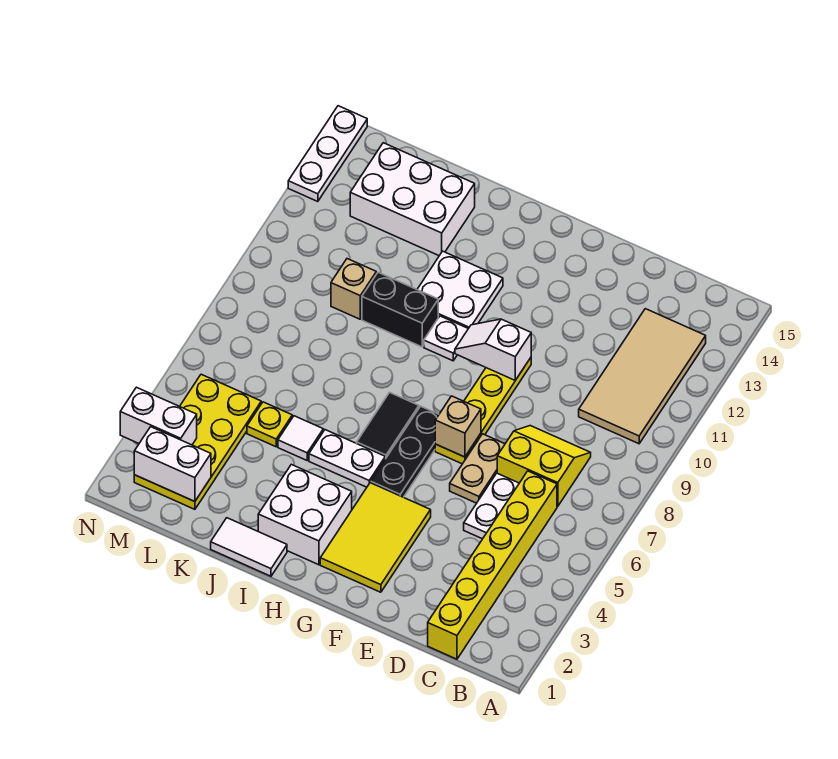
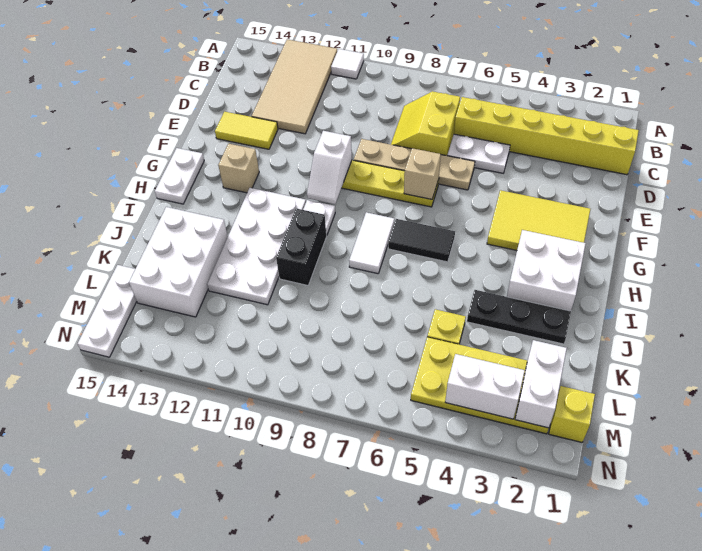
tan 2x4 tile [579,309,706,444] -> tan 2x4 tile turned to [252,39,337,134]
tan 1x2 plate [450,434,505,503] -> tan 1x4 plate [354,139,475,190]
none -> yellow 1x2 tile [215,112,278,149]
black 1x3 plate [371,406,439,497] -> black 1x3 plate moved to [467,290,571,344]
white 1x2 plate [309,430,385,487] -> white 1x2 plate moved to [155,148,204,204]
white 2x2 plate [417,251,503,328] -> white 2x4 plate [207,188,306,305]
white 1x2 tile [211,518,287,576] -> white 1x2 tile moved to [349,212,394,274]
white 1x1 tile [278,416,323,460] -> white 1x1 tile moved to [331,49,364,79]
tan 1x1 brick [331,259,376,319] -> tan 1x1 brick moved to [218,144,259,193]
none -> yellow 1x1 brick [549,386,595,442]
white 1x2 brick [120,387,197,445] -> white 1x2 brick turned to [445,354,525,419]
white 1x3 plate [288,106,367,202] -> white 1x3 plate turned to [78,265,137,357]

